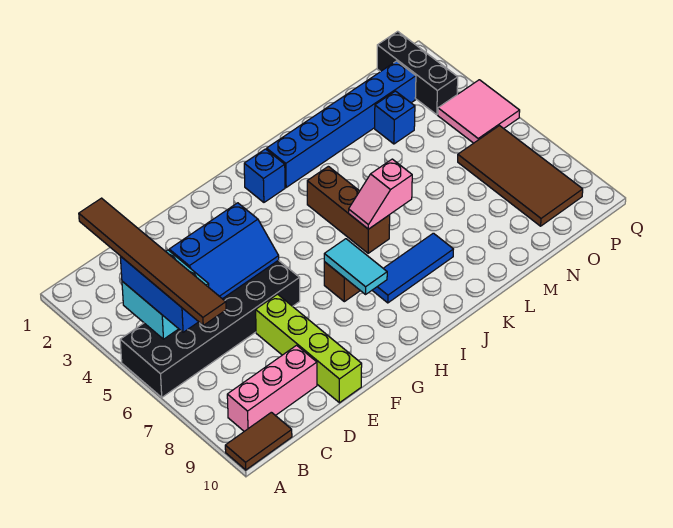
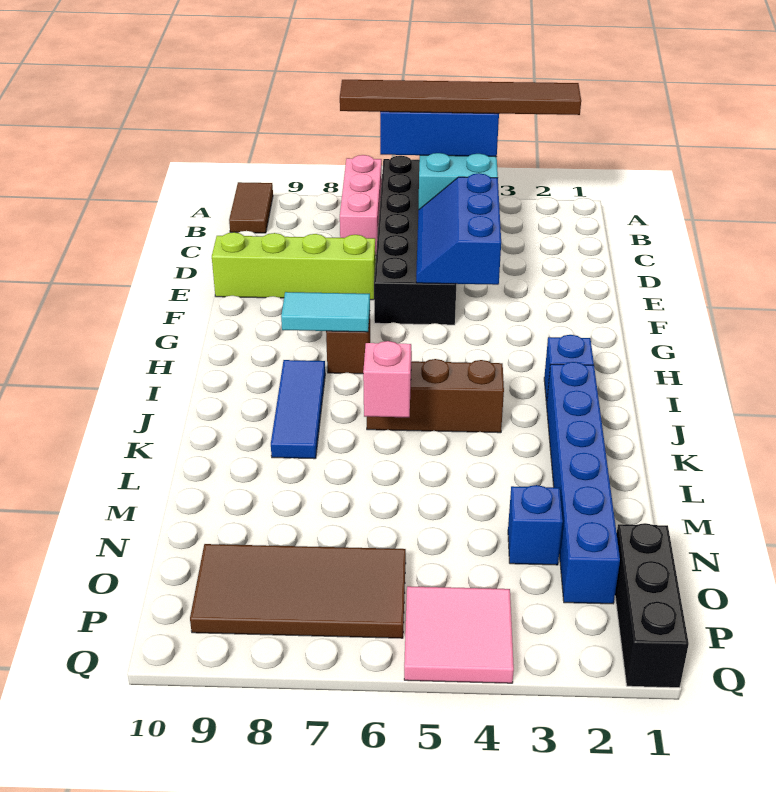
pink 1x3 brick [227,345,317,431] -> pink 1x3 brick moved to [340,155,382,252]
black 1x3 brick [377,31,458,115] -> black 1x3 brick turned to [615,523,689,688]

